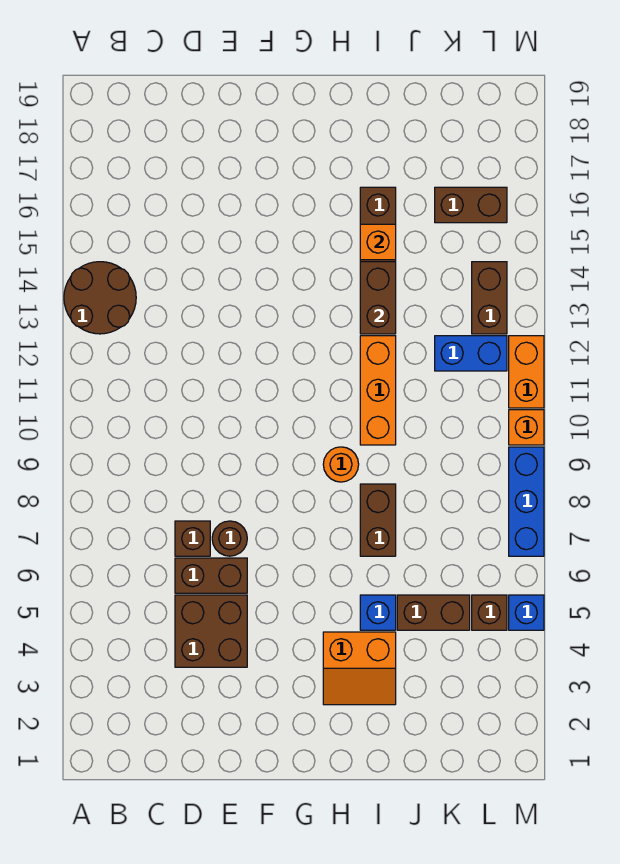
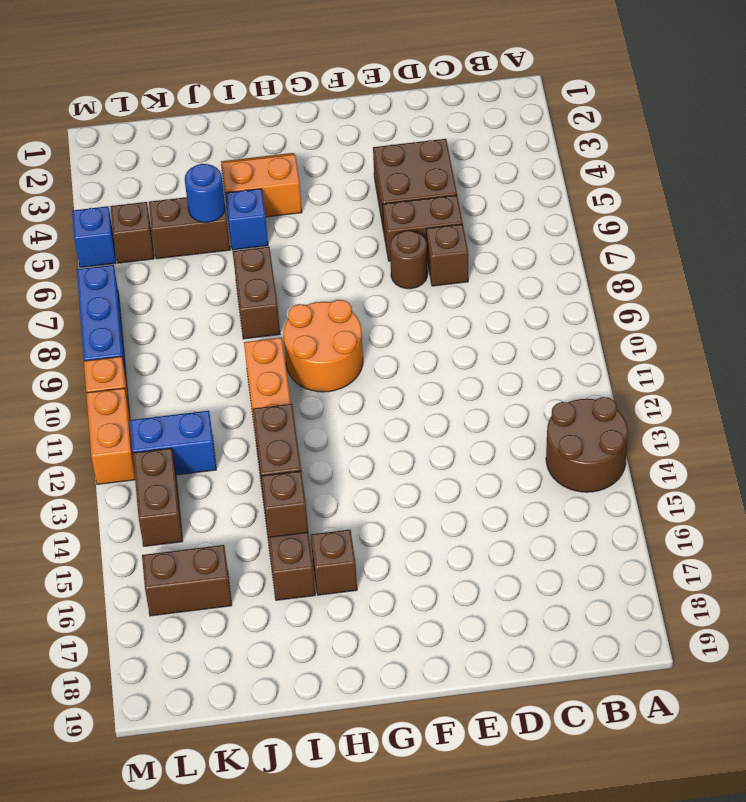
orange 1x1 round brick [323,447,359,482] -> orange 2x2 round brick [284,300,363,392]
none -> brown 1x1 brick [311,530,357,595]
orange 1x1 brick [360,224,396,260] -> brown 1x1 brick [261,471,308,537]
none -> blue 1x1 round brick [185,164,225,222]

